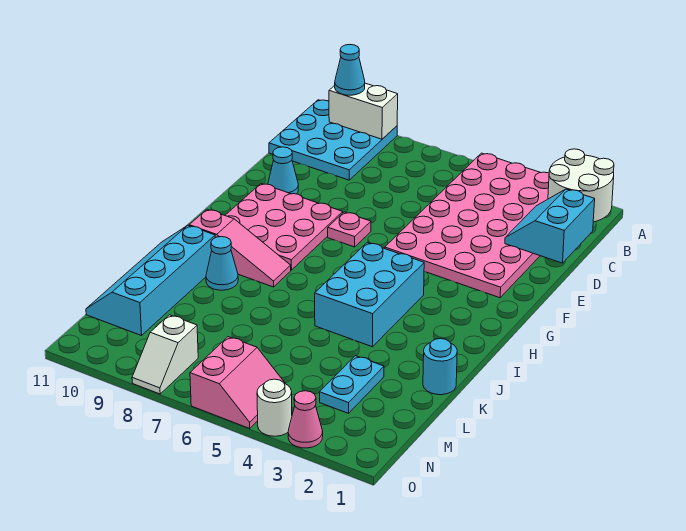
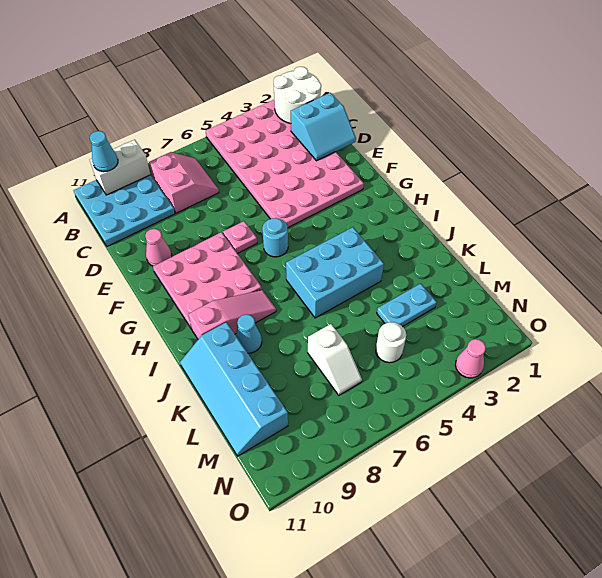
cyan 2x2 slope [505,189,595,263] -> cyan 2x2 slope turned to [291,93,356,161]
cyan 1x1 cone [268,147,298,194] -> pink 1x1 cone [145,229,172,266]
cyan 2x3 brick [315,243,424,347] -> cyan 2x3 brick turned to [286,227,384,318]
cyan 1x1 round brick [423,339,457,395] -> cyan 1x1 round brick moved to [262,218,288,257]
cyan 1x2 plate [319,356,384,413] -> cyan 1x2 plate turned to [377,284,437,327]
pink 2x2 slope [190,337,285,428] -> pink 2x2 slope moved to [149,152,219,213]
white 1x2 slope [132,315,198,394] -> white 1x2 slope moved to [308,324,362,395]
white 1x1 round brick [257,379,292,436] -> white 1x1 round brick moved to [376,322,406,363]

